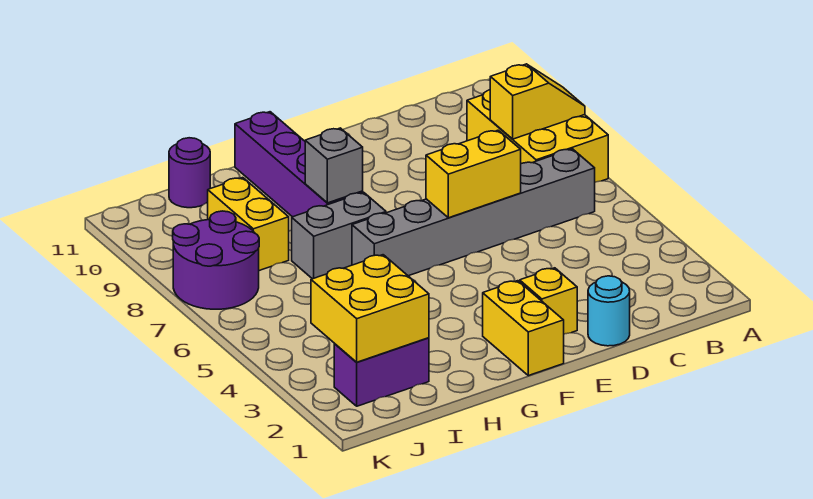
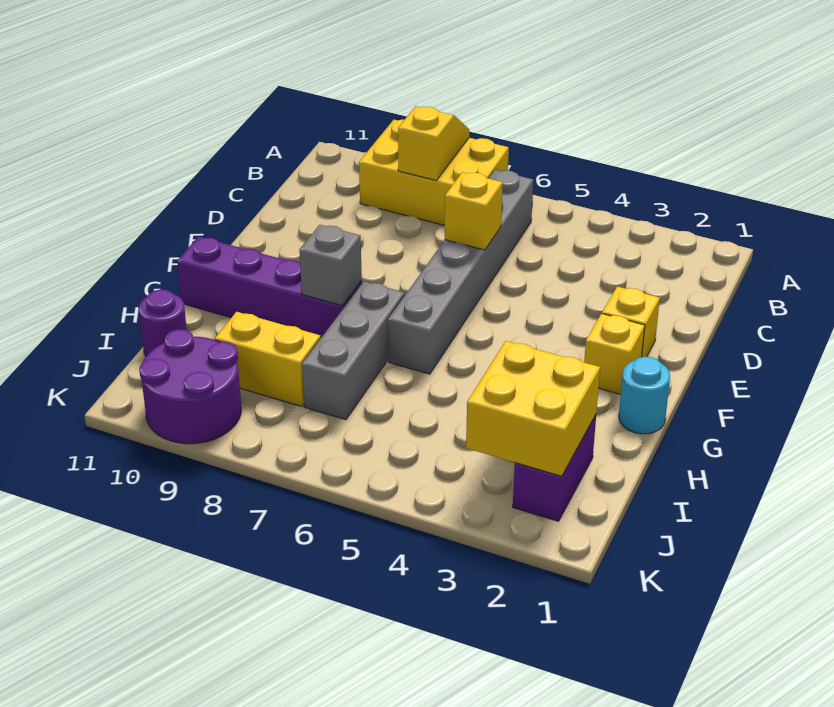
cyan 1x1 round brick [588,276,630,346] -> cyan 1x1 round brick moved to [619,357,670,434]
yellow 1x2 brick [426,130,521,218] -> yellow 1x1 brick [445,172,503,250]
yellow 1x2 brick [483,281,564,376] -> yellow 1x1 brick [584,314,645,394]
grey 1x2 brick [292,192,386,279] -> grey 1x3 brick [302,282,405,420]
purple 2x2 round brick [173,211,259,309] -> purple 2x2 round brick moved to [139,329,241,444]

